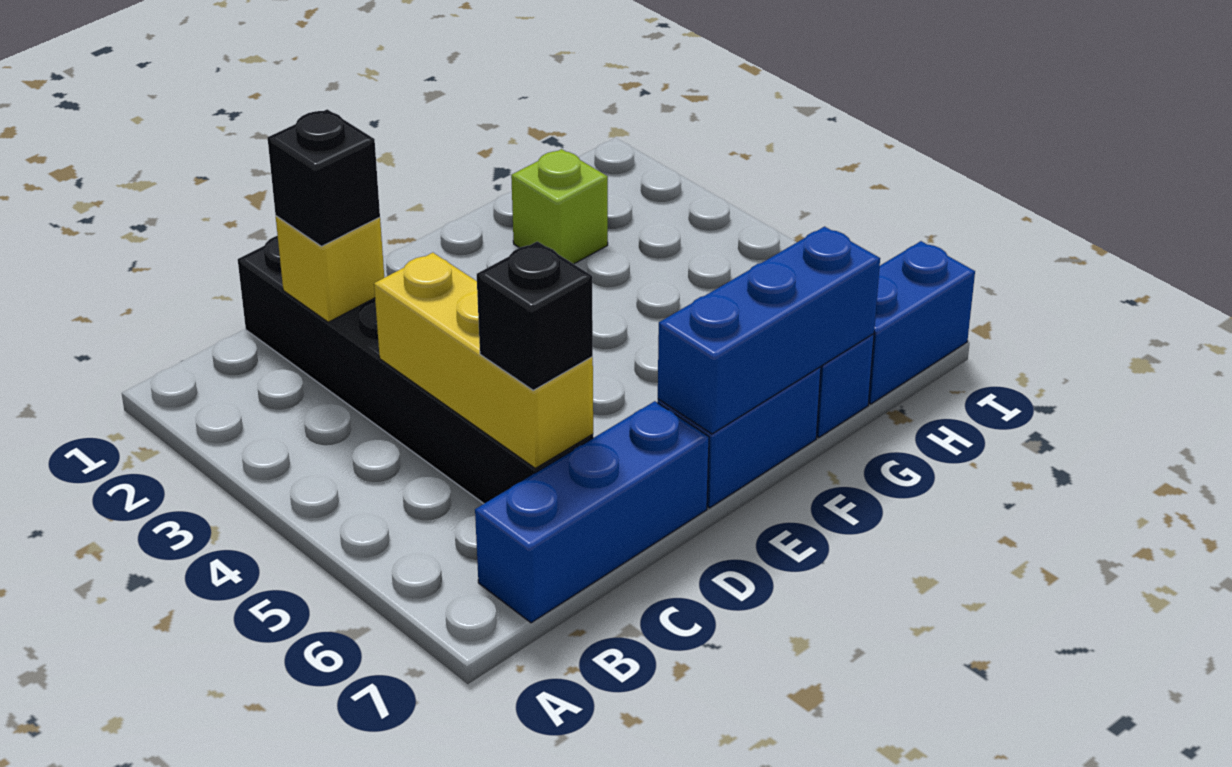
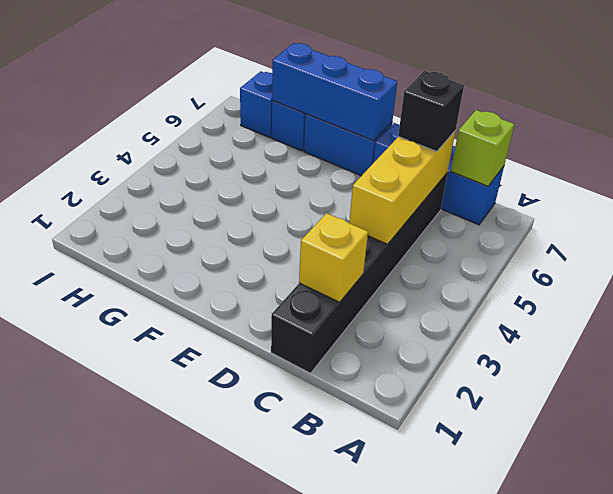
black 1x1 brick [268,109,380,246] -> none
lime 1x1 brick [511,149,608,264] -> lime 1x1 brick moved to [451,110,514,186]
blue 1x2 brick [869,241,975,404] -> blue 1x1 brick [240,71,272,137]

